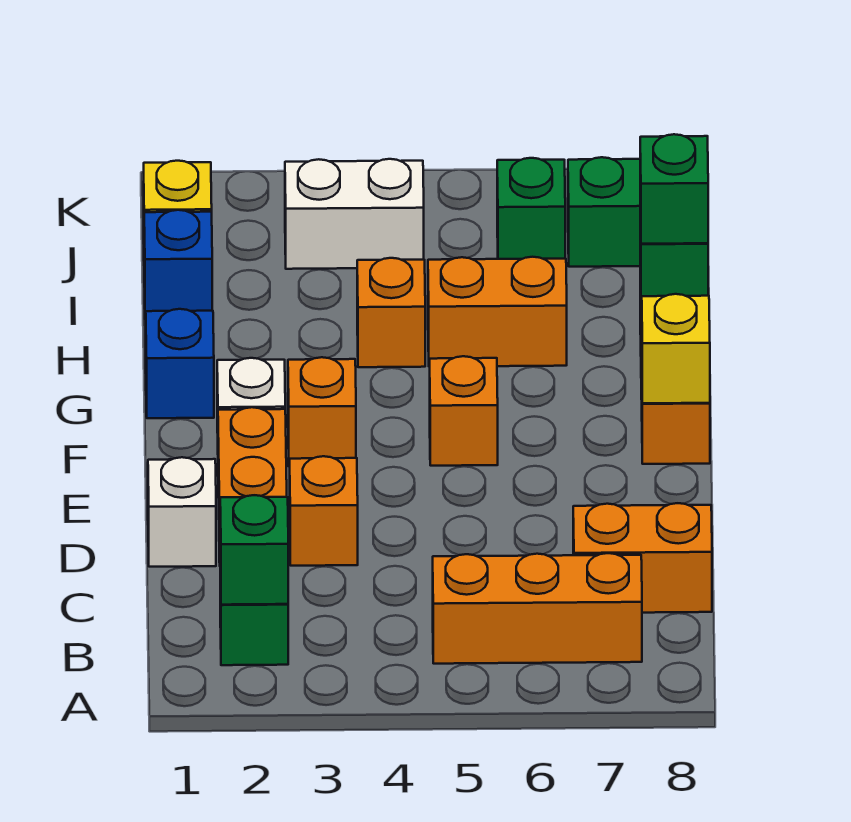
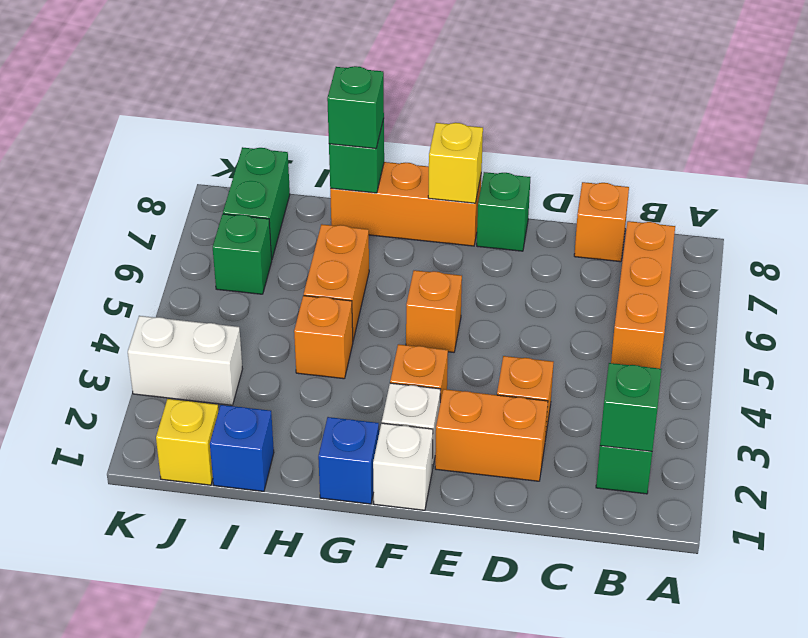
orange 1x2 brick [573,503,712,613] -> orange 1x1 brick [574,182,629,262]
white 1x1 brick [148,457,216,567] -> white 1x1 brick moved to [373,423,433,510]
none -> green 1x1 brick [477,172,530,251]
white 1x2 brick [285,159,424,269] -> white 1x2 brick turned to [128,316,242,405]

